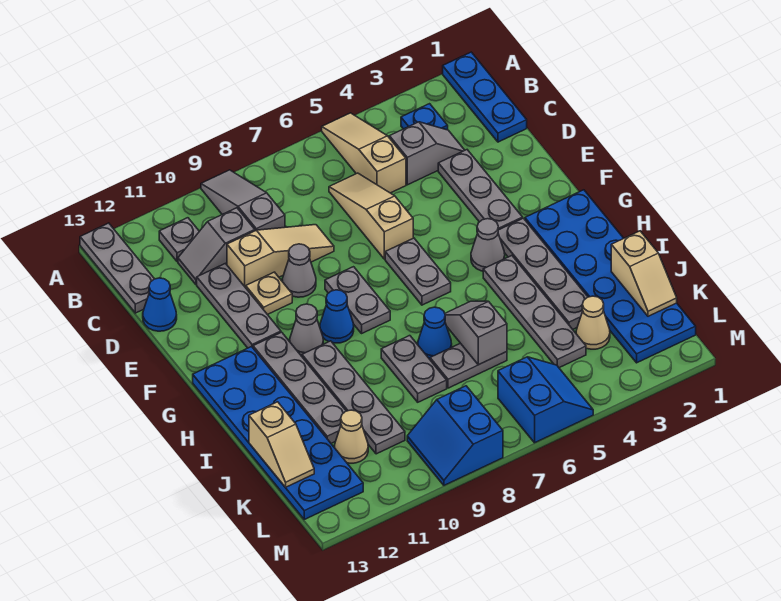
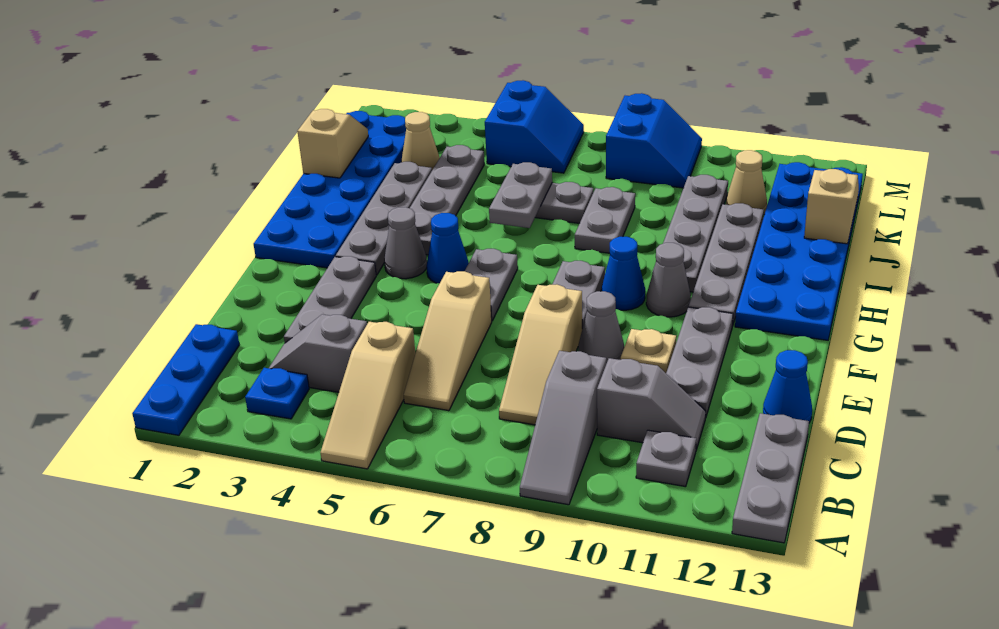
tan 1x3 slope [227,225,334,288] -> tan 1x3 slope turned to [499,284,582,425]
grey 1x2 slope [445,301,507,365] -> grey 1x2 plate [489,162,552,228]
blue 1x1 cone [418,307,452,359] -> blue 1x1 cone moved to [426,213,469,284]
blue 2x2 slope [498,357,593,443] -> blue 2x2 slope turned to [485,80,584,173]

